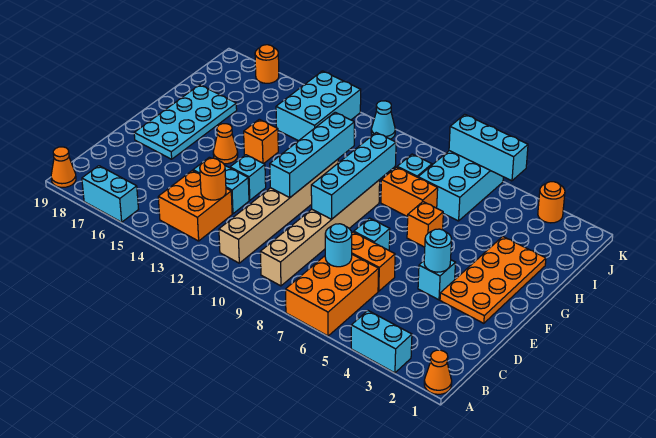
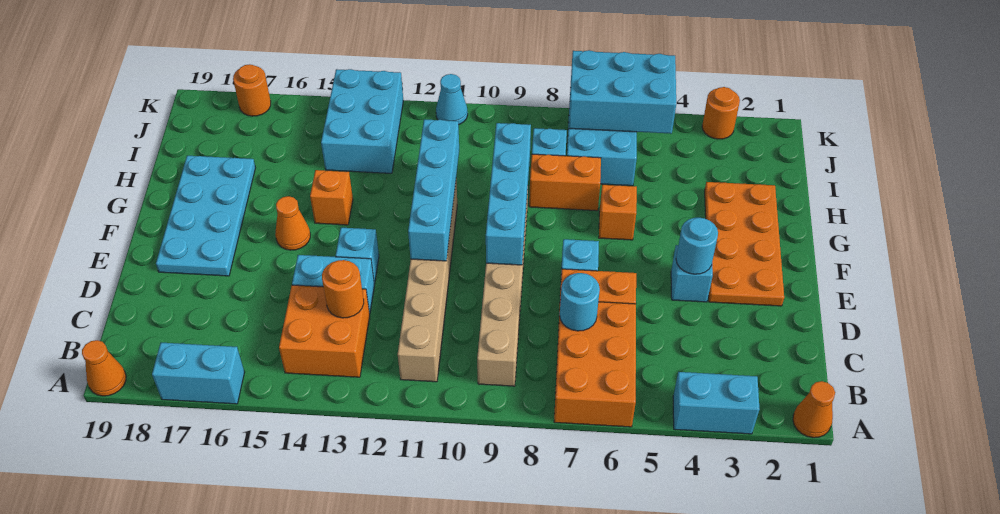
cyan 1x3 brick [449,114,528,181] -> cyan 2x3 brick [569,50,676,134]

